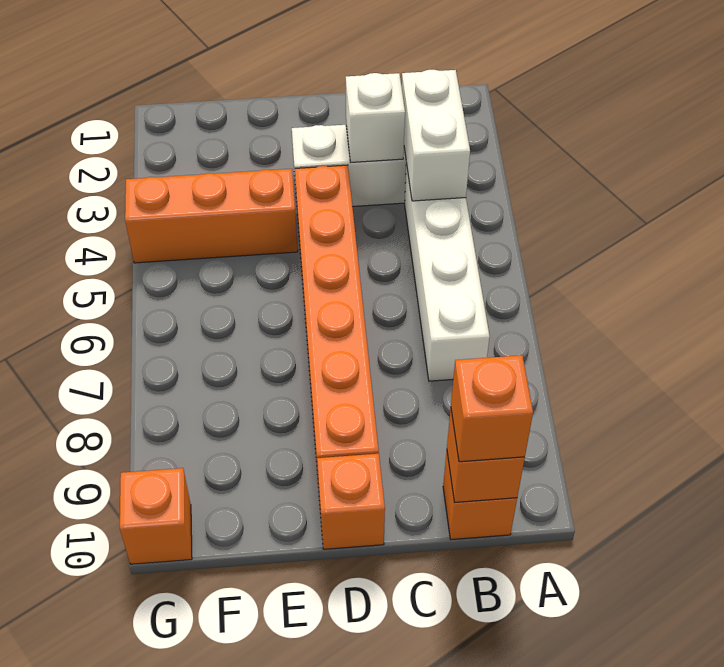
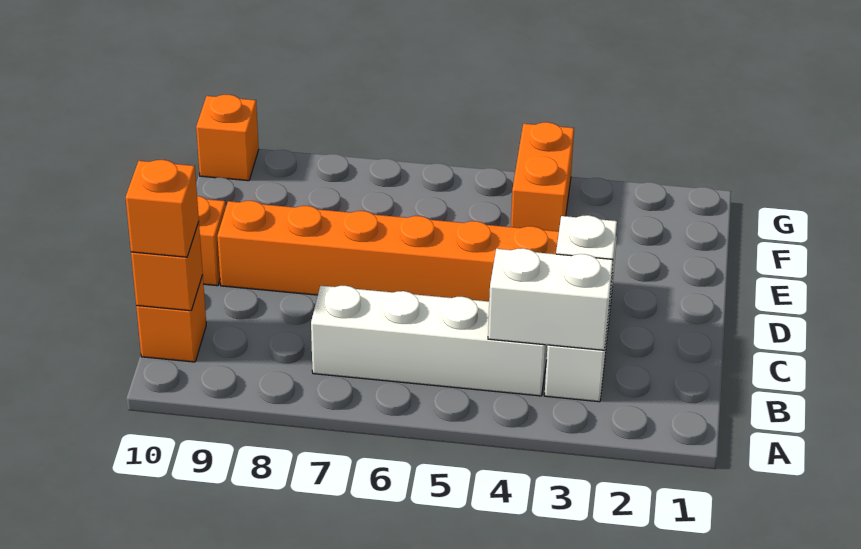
orange 1x3 brick [125,169,298,263] -> orange 1x2 brick [511,122,574,231]

